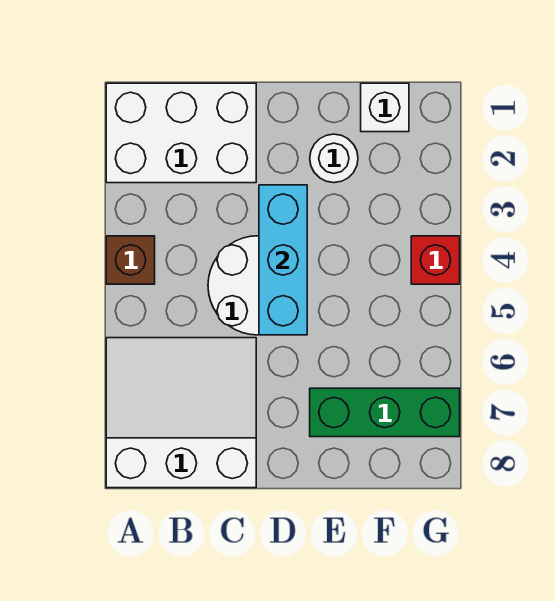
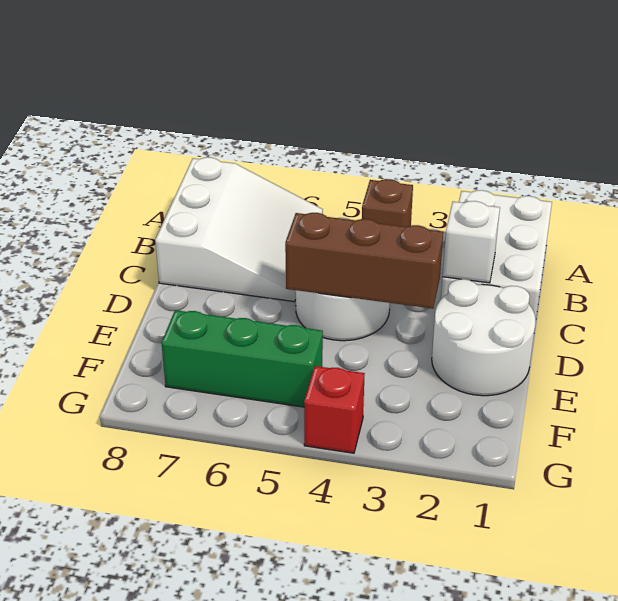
cyan 1x3 brick [259,185,307,335] -> brown 1x3 brick [285,213,443,309]
white 1x1 round brick [310,134,358,183] -> white 2x2 round brick [432,279,535,396]
green 1x3 brick [310,388,460,437] -> green 1x3 brick turned to [161,310,323,407]
white 1x1 brick [361,83,409,132] -> white 1x1 brick moved to [443,201,500,283]

